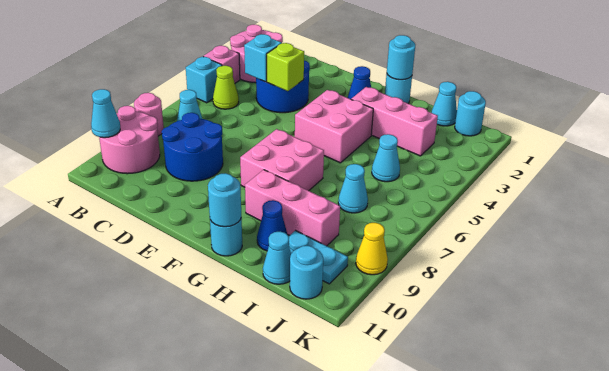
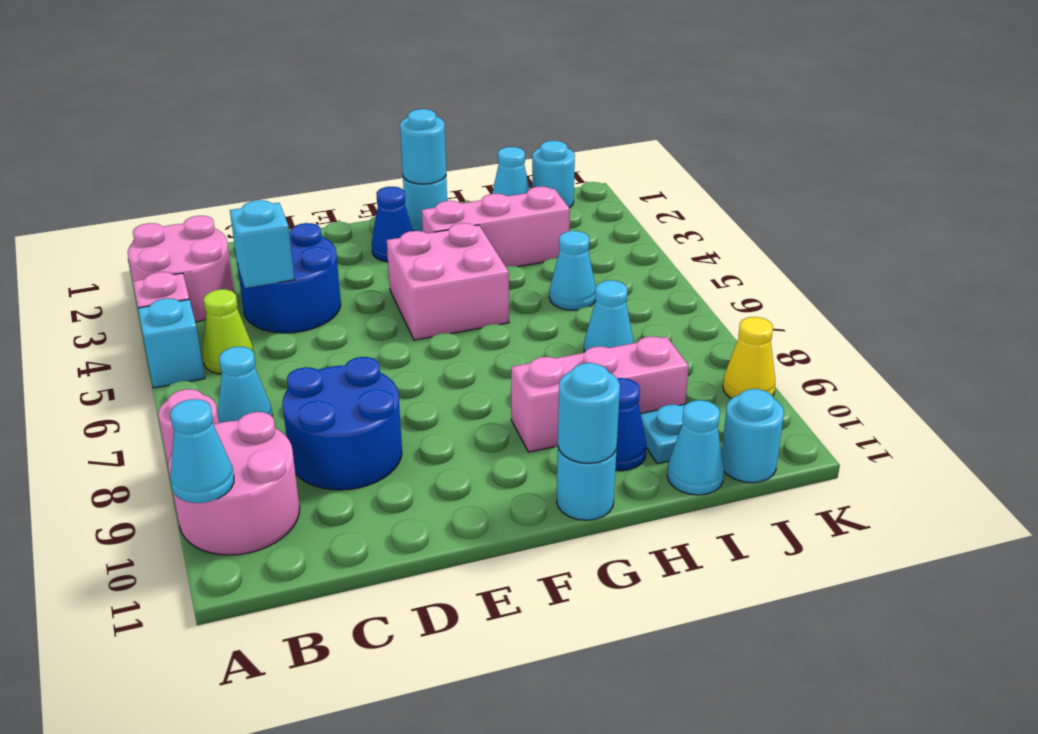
lime 1x1 brick [267,43,304,91] -> none
pink 2x2 brick [240,129,324,191] -> none
cyan 1x2 plate [289,231,348,284] -> cyan 1x1 plate [641,404,686,464]

